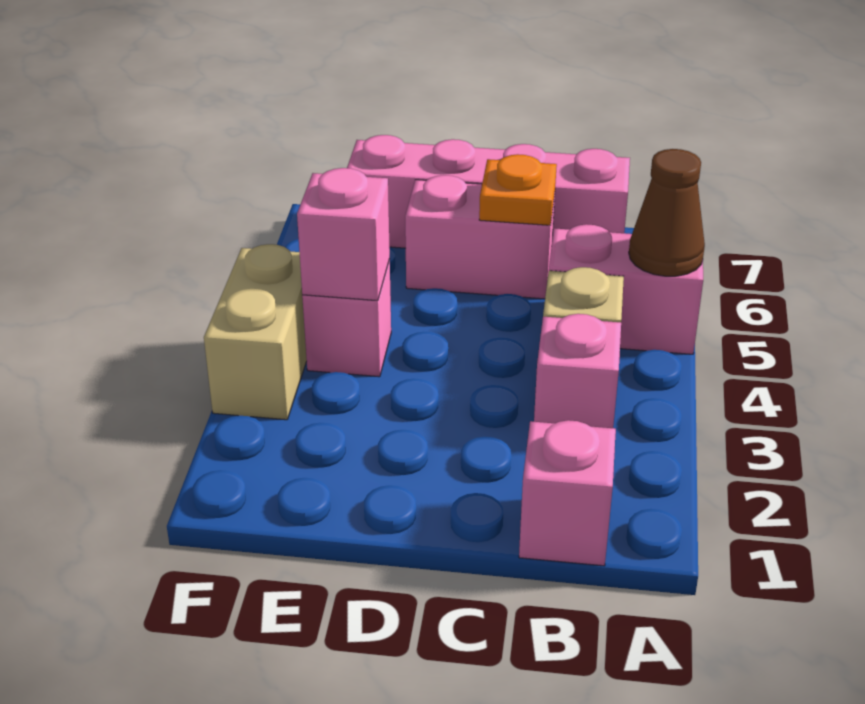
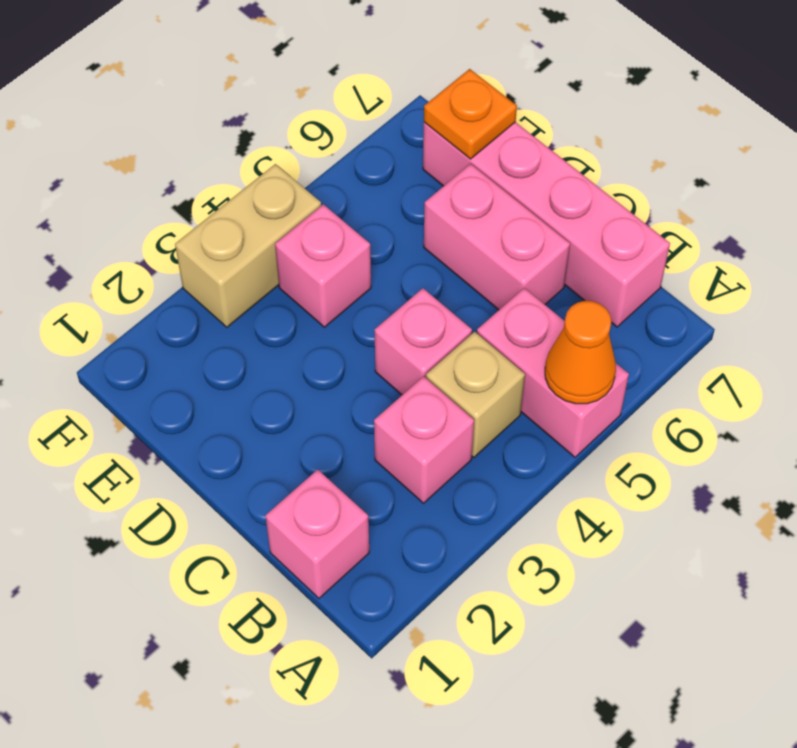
brown 1x1 cone [629,149,705,276] -> orange 1x1 cone [545,301,616,404]
orange 1x1 plate [479,154,557,225] -> orange 1x1 plate moved to [424,69,517,159]
pink 1x1 brick [297,168,390,301] -> pink 1x1 brick moved to [375,288,472,395]

